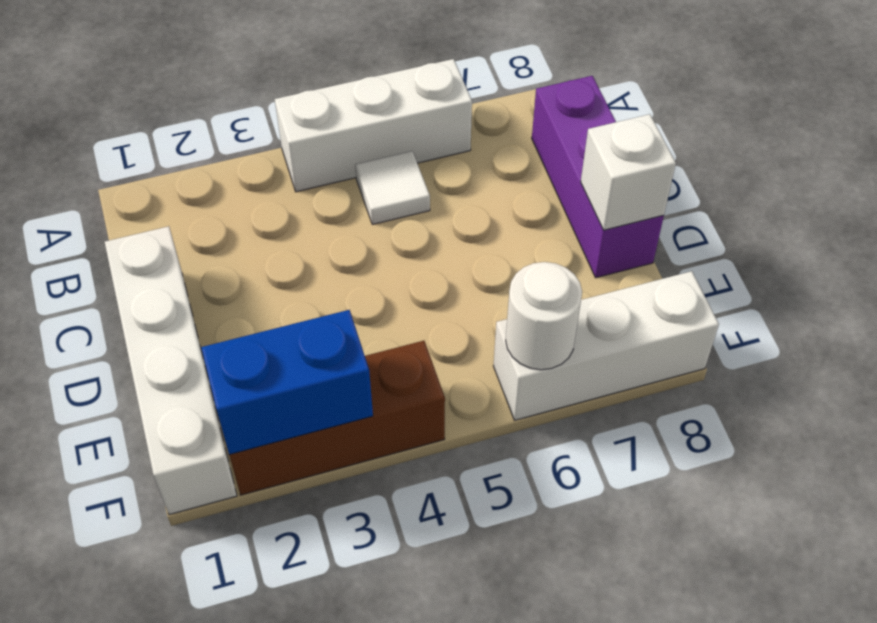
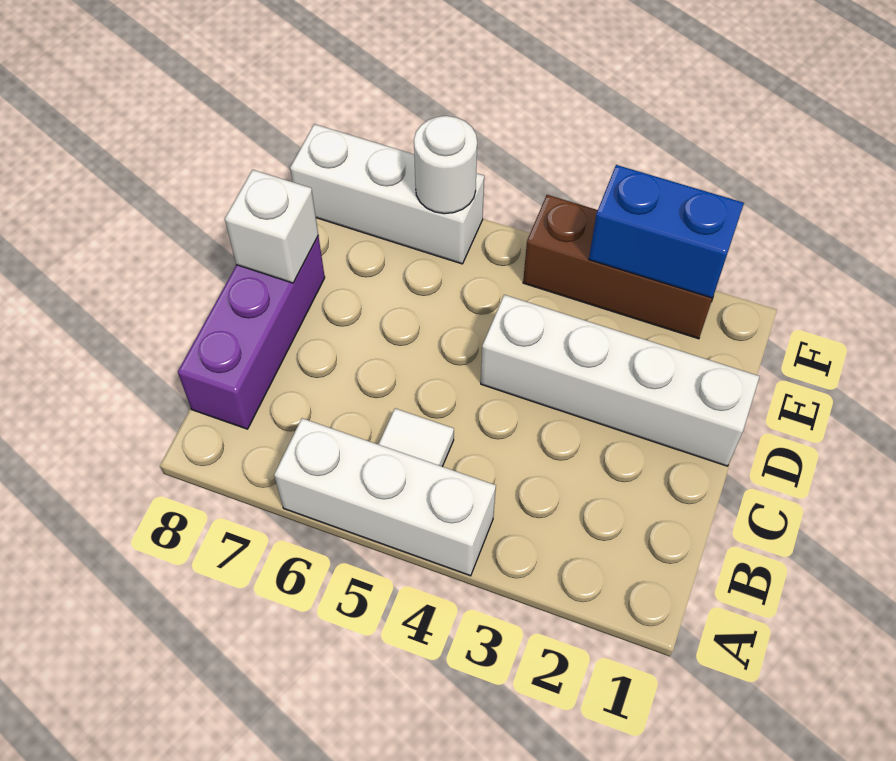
white 1x4 brick [105,226,237,515] -> white 1x4 brick turned to [481,295,760,466]

